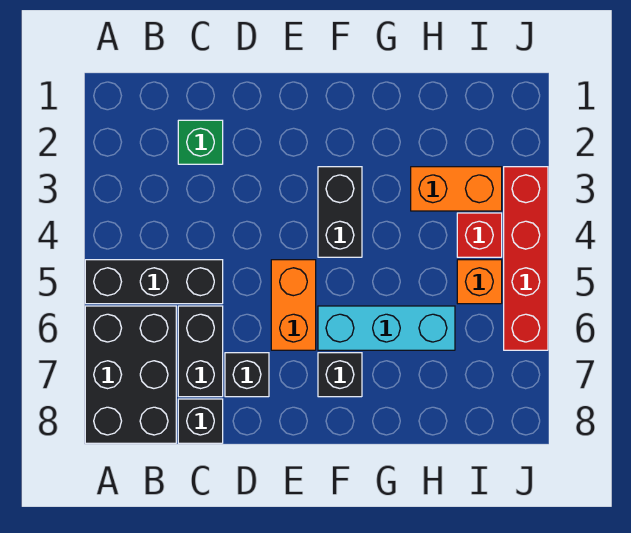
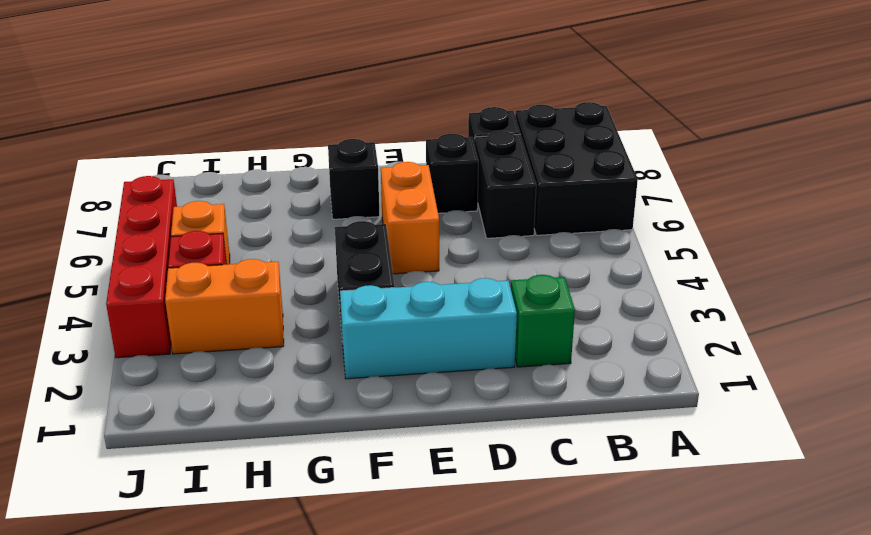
black 1x3 brick [85,260,223,304] -> none
cyan 1x3 brick [318,306,455,350] -> cyan 1x3 brick moved to [340,278,517,379]

